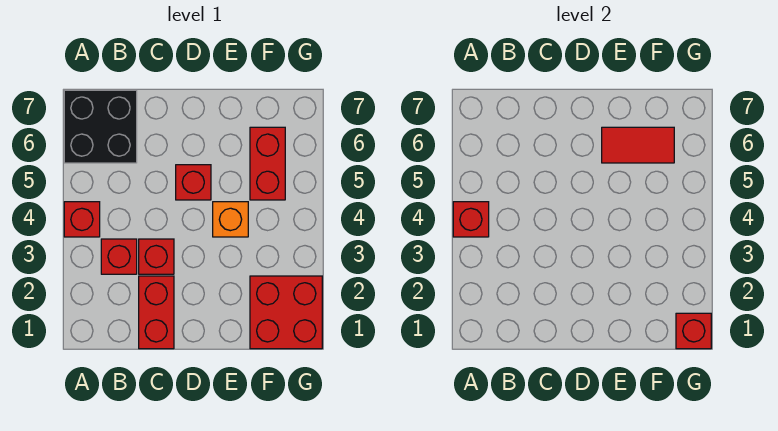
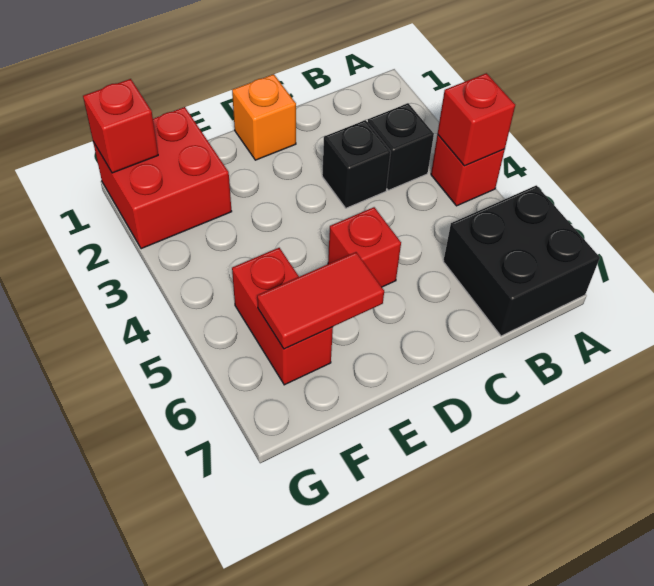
red 1x1 brick [101,239,137,274] -> black 1x1 brick [368,103,434,190]
red 1x2 brick [139,276,174,349] -> none
red 1x1 brick [139,239,174,274] -> black 1x1 brick [322,120,391,208]
orange 1x1 brick [213,202,248,237] -> orange 1x1 brick moved to [232,74,296,160]

